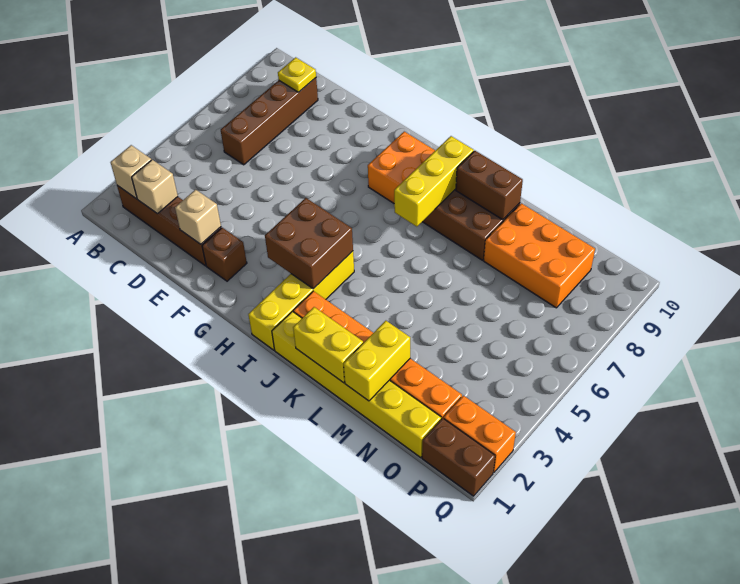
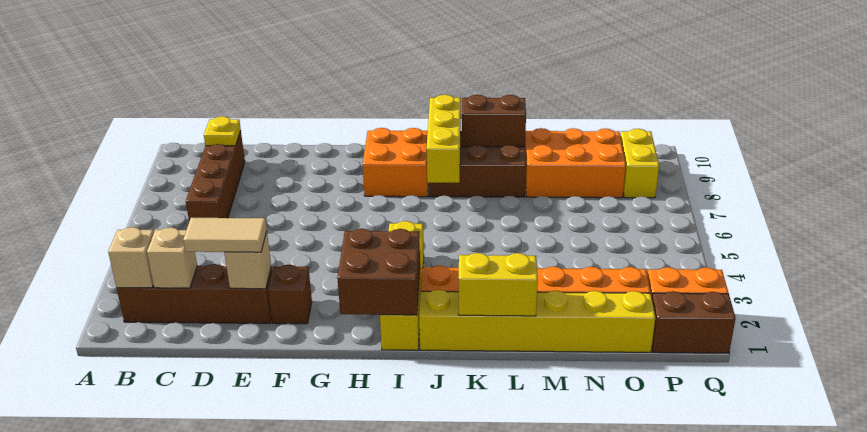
none -> tan 1x2 tile [183,218,267,252]
brown 2x2 brick [265,198,353,289] -> brown 2x2 brick moved to [337,229,420,315]
yellow 1x2 brick [344,321,410,401] -> yellow 1x2 brick moved to [620,129,659,198]

